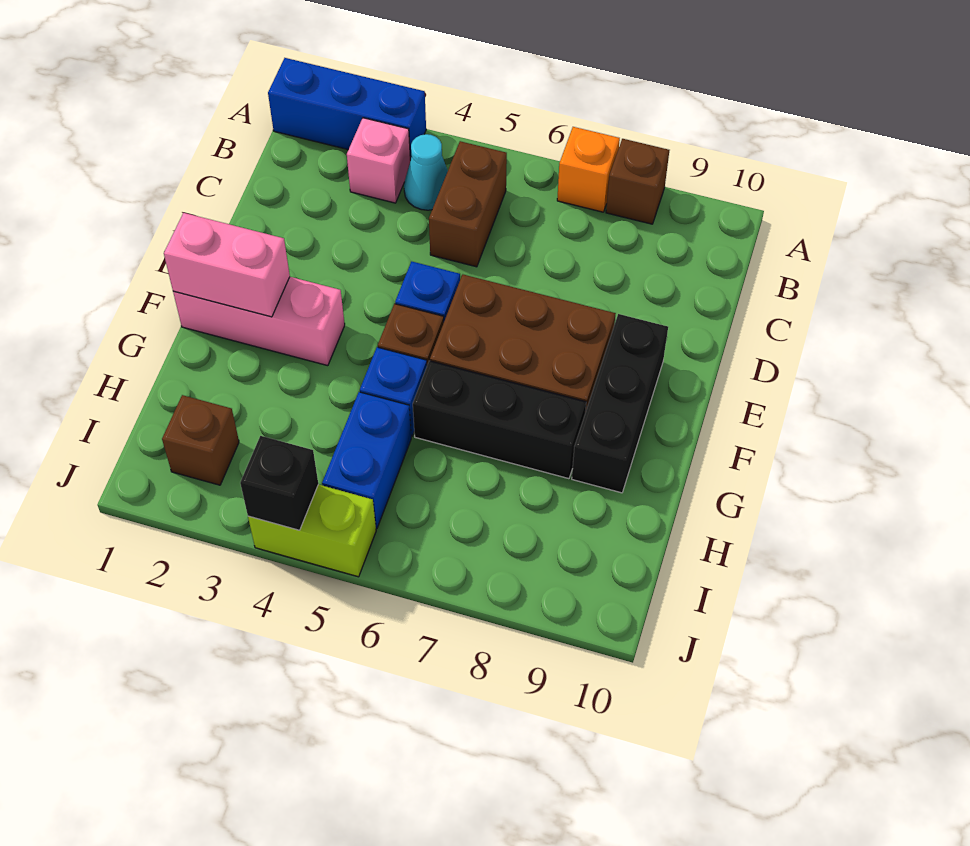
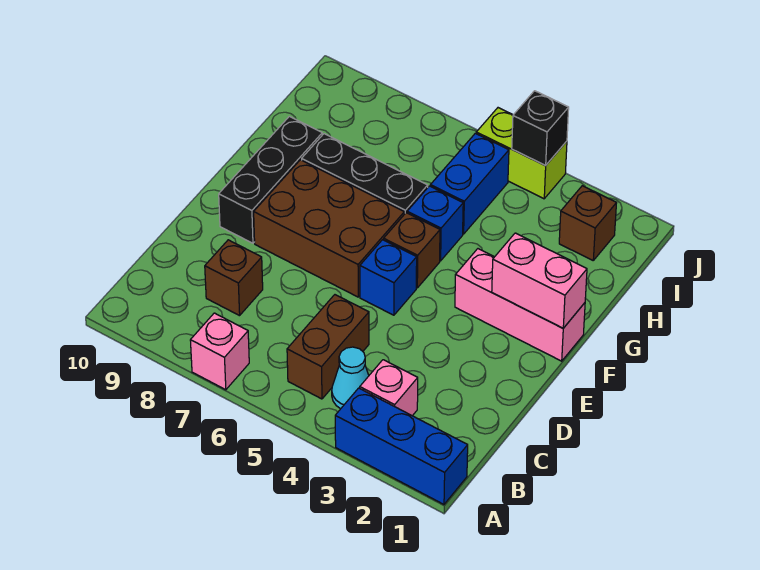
orange 1x1 brick [557,127,620,212] -> pink 1x1 brick [190,313,249,390]
brown 1x1 brick [606,139,669,224] -> brown 1x1 brick moved to [205,240,263,316]

